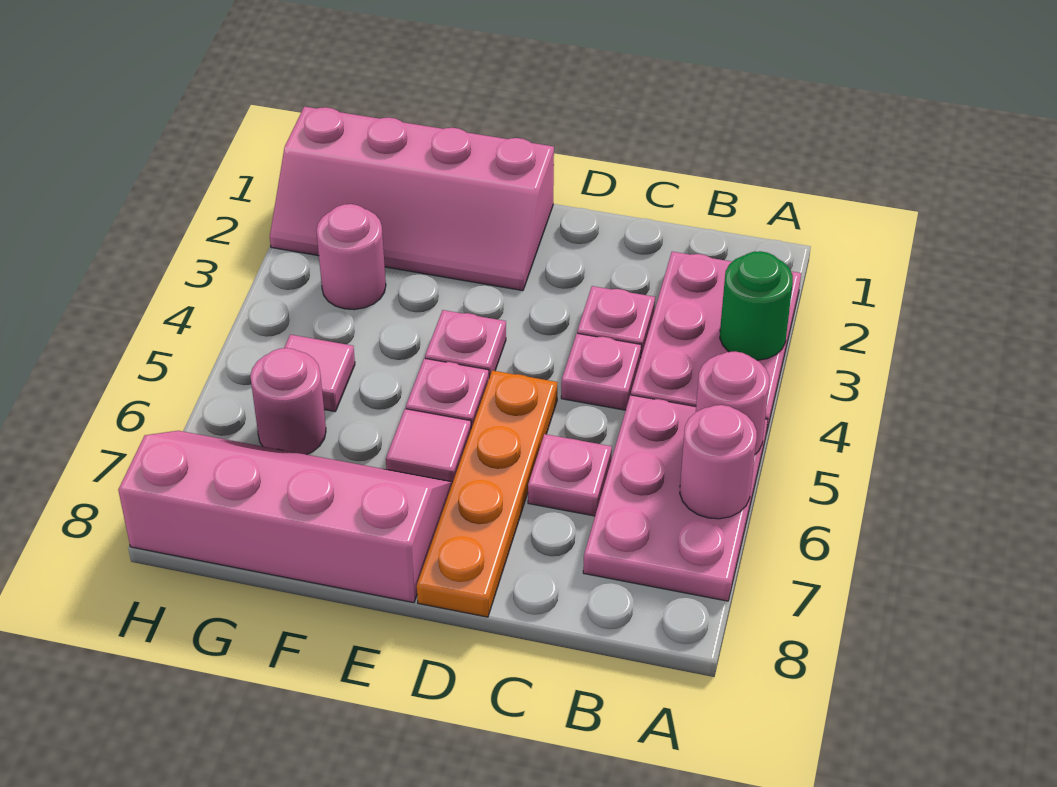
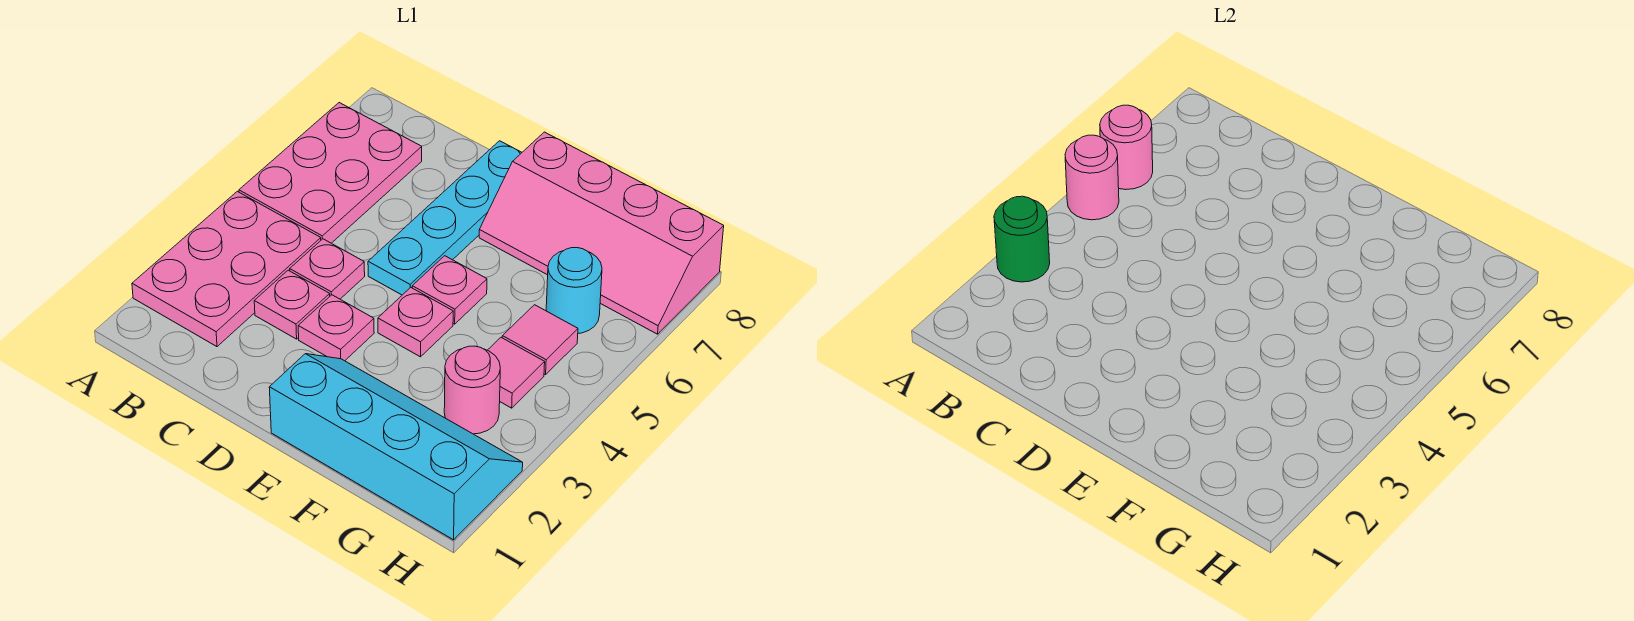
pink 1x1 plate [528,434,612,516] -> pink 1x1 plate moved to [298,295,374,361]
orange 1x4 plate [417,370,557,617] -> cyan 1x4 plate [368,141,522,295]
pink 2x4 slope [270,107,554,291] -> cyan 2x4 slope [269,354,523,540]
pink 1x1 tile [386,409,471,483] -> pink 1x1 tile moved to [488,338,545,408]
pink 1x1 round brick [250,348,326,455] -> cyan 1x1 round brick [546,248,602,333]

